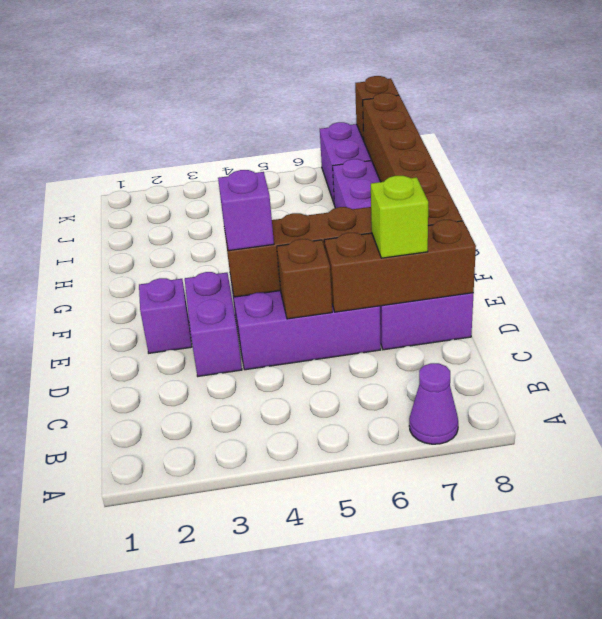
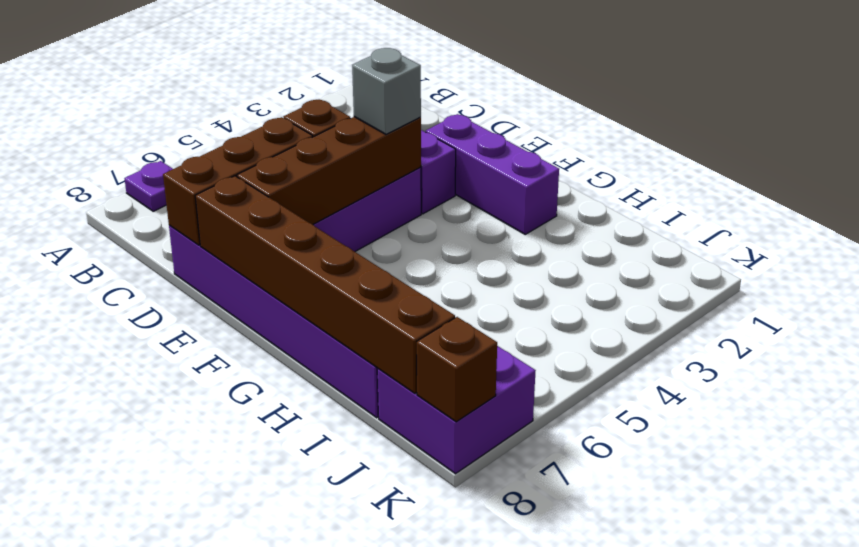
purple 1x1 cone [409,363,458,444] -> purple 1x1 plate [124,161,173,211]
lime 1x1 brick [371,176,428,258] -> none
purple 1x1 brick [139,278,192,353] -> purple 1x3 brick [426,114,559,234]
purple 1x1 brick [218,170,274,251] -> grey 1x1 brick [352,48,421,134]

